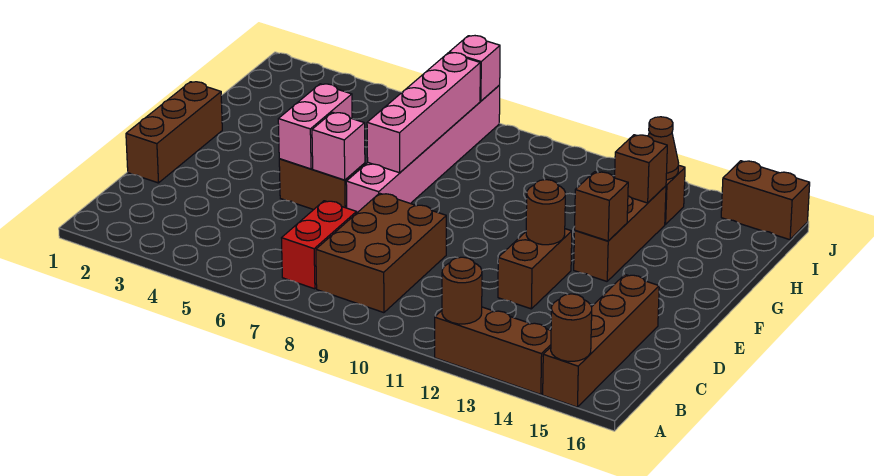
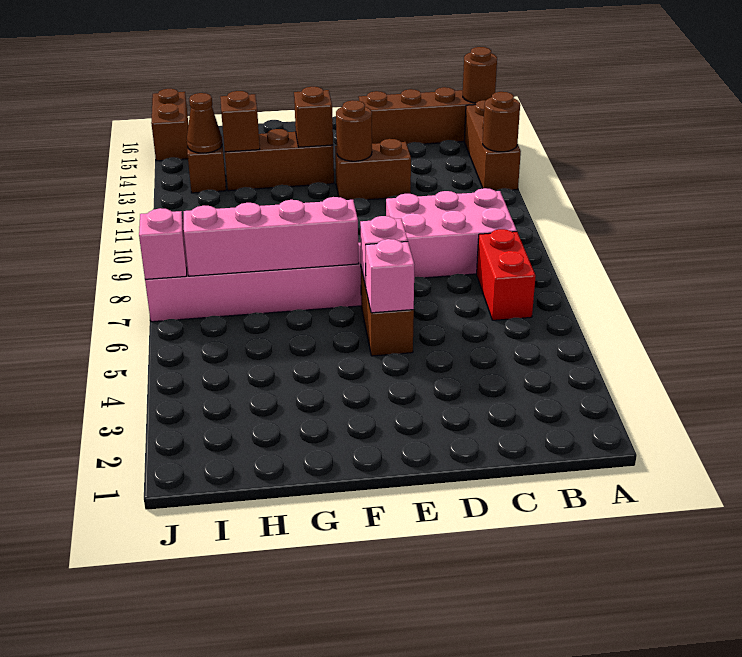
red 1x2 brick [282,201,357,289] -> red 1x2 brick turned to [477,229,536,320]
brown 2x3 brick [316,193,446,313] -> pink 2x3 brick [386,188,517,278]
brown 1x3 brick [126,82,222,183] -> none
pink 1x2 brick [278,84,352,169] -> pink 1x1 brick [366,239,414,313]

